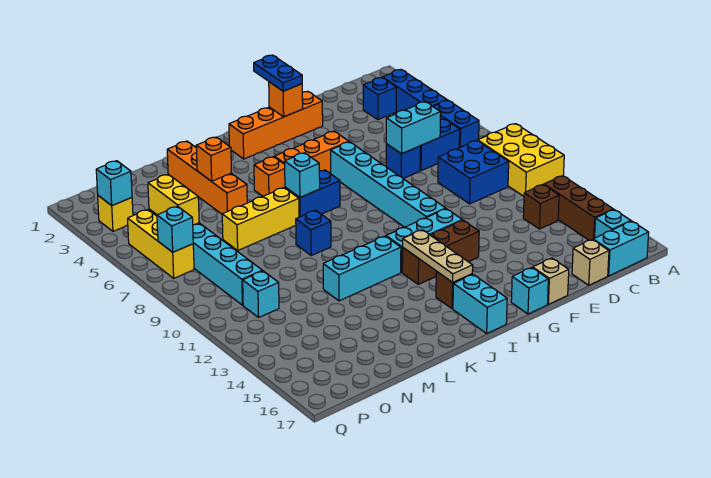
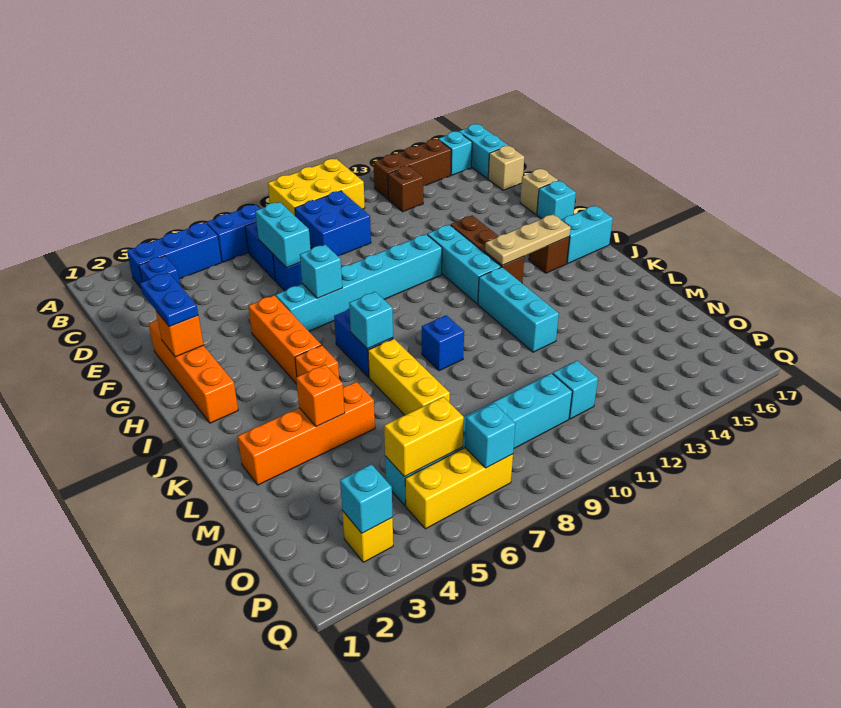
blue 1x2 plate [254,55,302,91] -> blue 1x2 plate turned to [140,273,198,327]
none -> cyan 1x1 brick [300,245,342,298]

